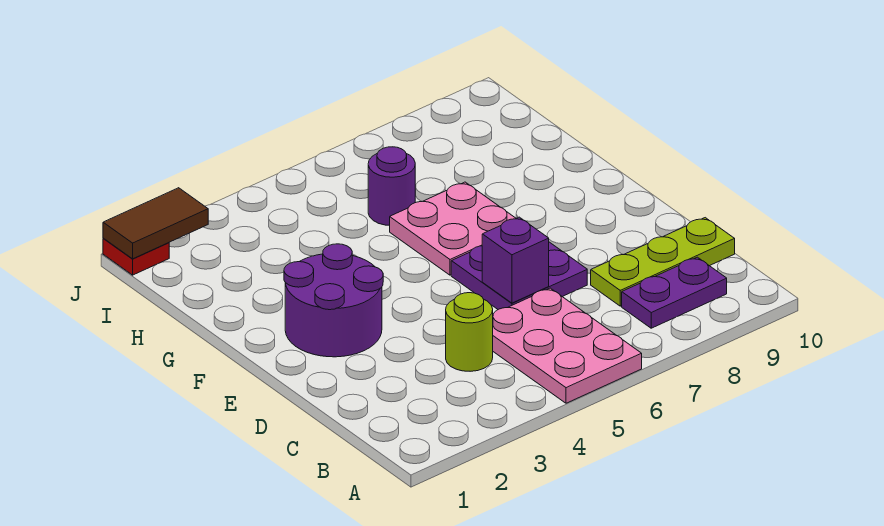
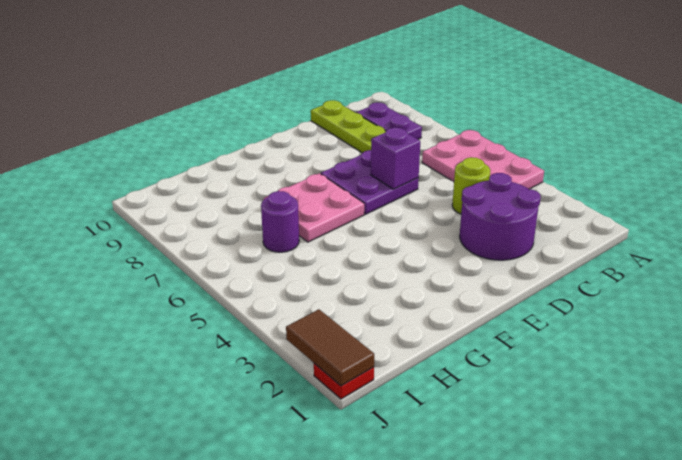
pink 2x3 plate [493,288,642,403] -> pink 2x3 plate turned to [422,130,544,189]
purple 2x2 round brick [284,244,383,357] -> purple 2x2 round brick moved to [460,173,541,260]

